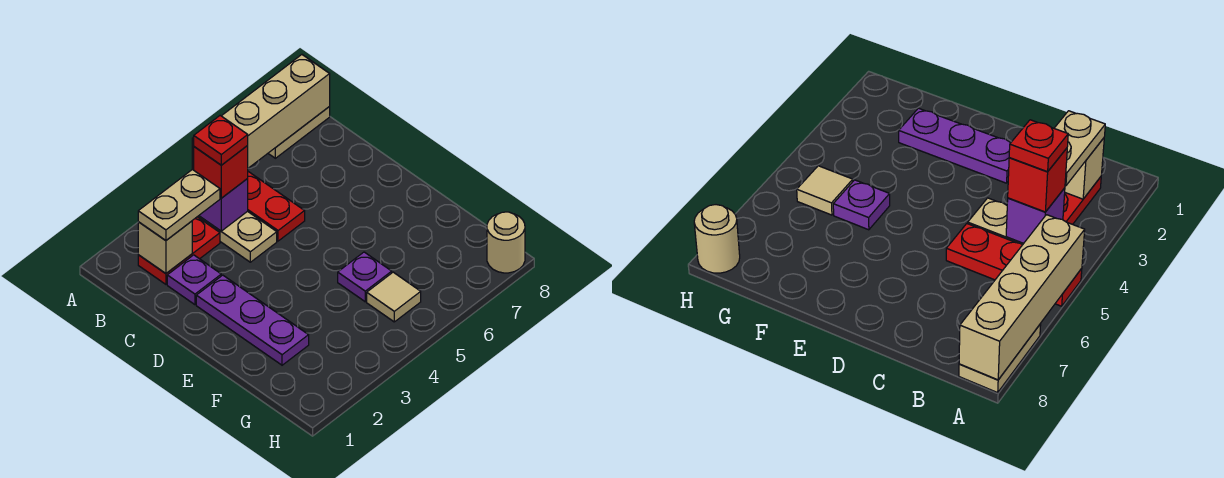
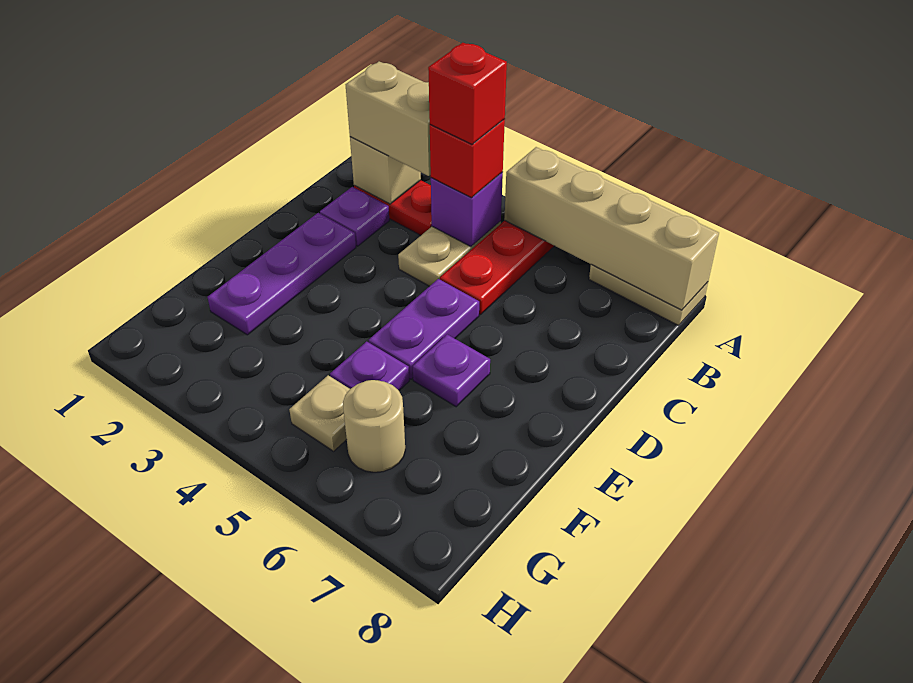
tan 1x2 plate [138,170,220,240] -> tan 1x2 brick [345,61,431,176]
red 1x1 plate [194,116,248,165] -> red 1x1 brick [428,43,507,144]
none -> purple 1x2 plate [369,279,479,379]
none -> purple 1x1 plate [413,334,490,407]
tan 1x1 tile [367,272,421,322] -> tan 1x1 plate [289,375,350,451]
tan 1x1 round brick [487,212,525,273] -> tan 1x1 round brick moved to [343,380,405,472]

